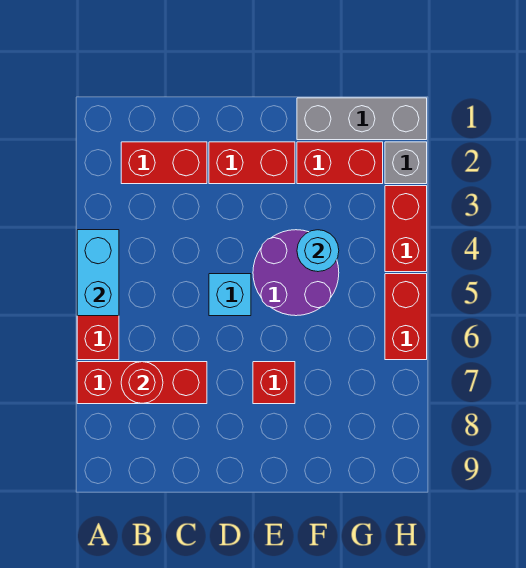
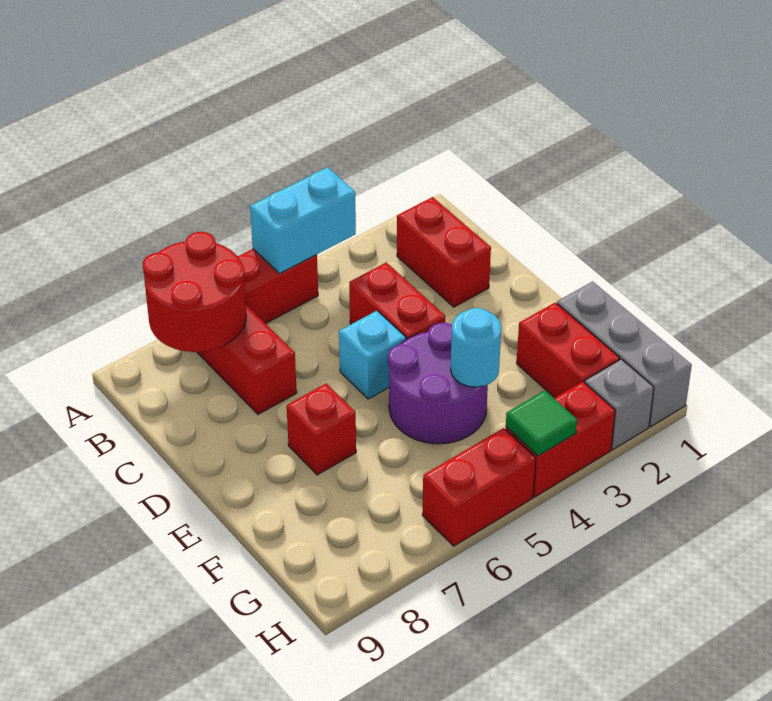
red 1x1 round brick [121,362,163,403] -> red 2x2 round brick [143,232,246,352]
red 1x2 brick [209,142,295,184] -> red 1x2 brick moved to [349,262,445,339]
none -> green 1x1 tile [506,390,577,456]

